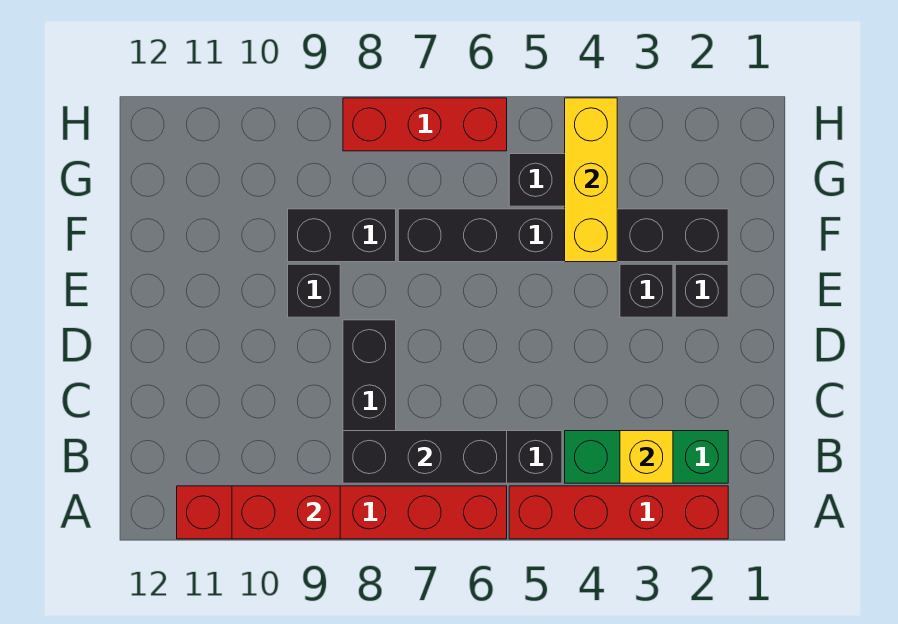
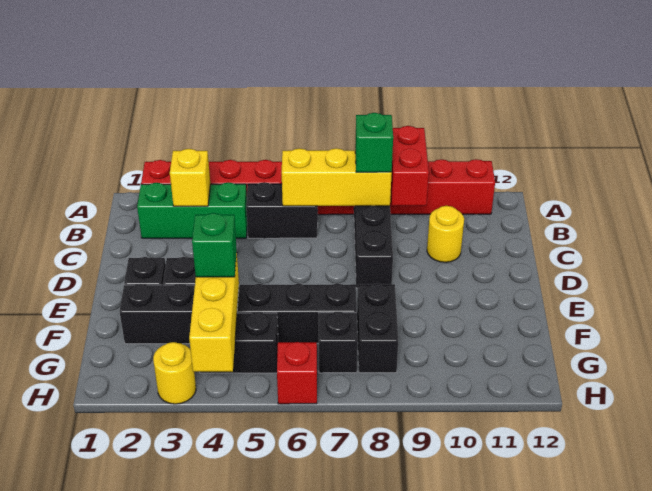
red 1x2 brick [232,486,340,539] -> red 1x2 brick turned to [391,126,429,206]
black 1x3 brick [343,431,507,483] -> yellow 1x3 brick [282,148,392,206]
none -> green 1x1 brick [355,113,393,172]
none -> yellow 1x1 round brick [427,206,464,262]
black 1x1 brick [288,264,340,317] -> black 1x1 brick moved to [319,312,358,373]
none -> green 1x1 brick [192,213,237,277]
black 1x2 brick [288,209,396,262] -> black 1x2 brick turned to [357,283,398,373]
none -> yellow 1x1 round brick [153,342,196,404]
red 1x3 brick [343,98,507,151] -> red 1x1 brick [277,342,317,404]

